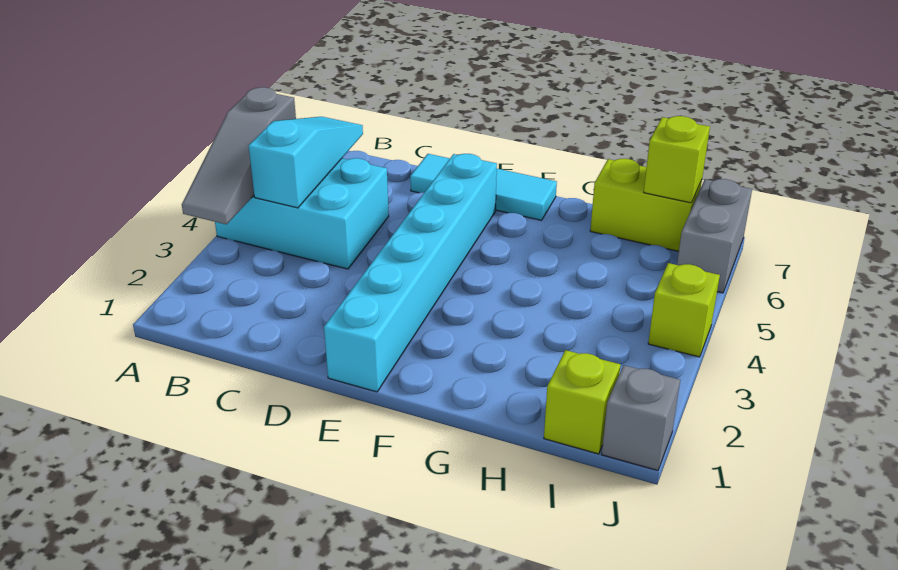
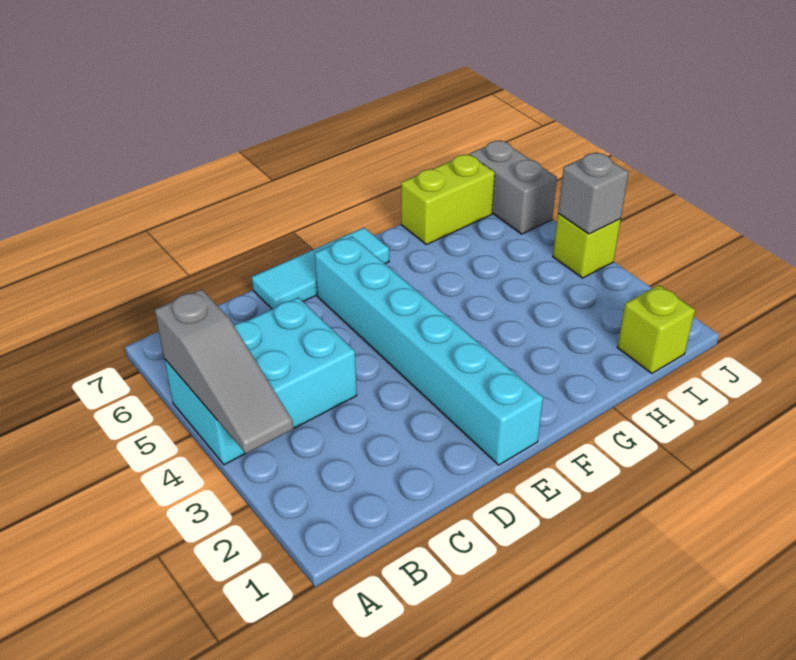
cyan 1x3 slope [249,117,363,208] -> none
lime 1x1 brick [644,116,710,203] -> none
grey 1x1 brick [602,365,680,471] -> grey 1x1 brick moved to [558,152,629,234]

